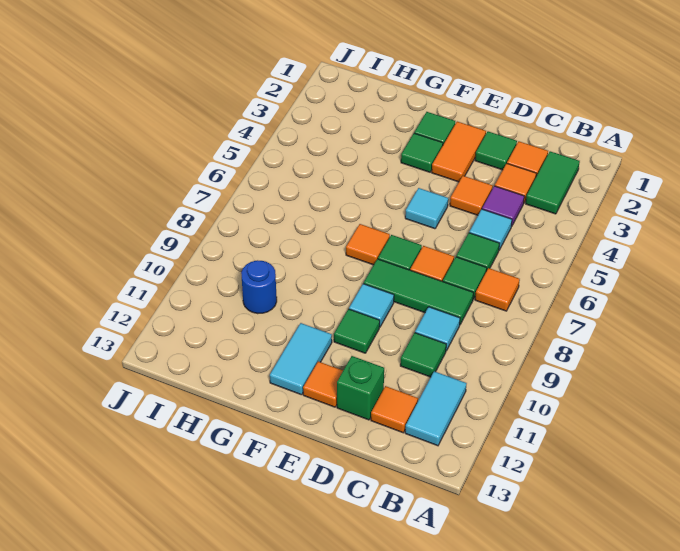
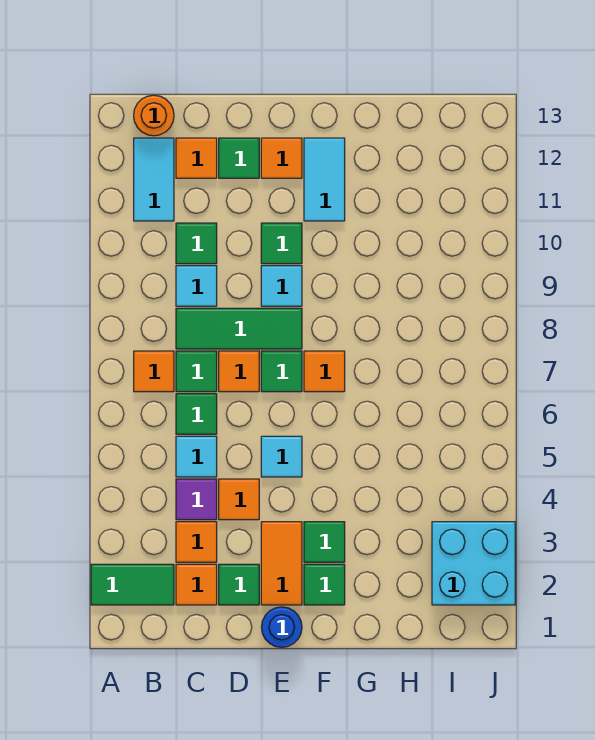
green 1x2 tile [526,151,580,214] -> green 1x2 tile turned to [91,564,174,605]
none -> orange 1x1 round brick [134,95,174,136]
green 1x1 brick [337,356,384,420] -> green 1x1 tile [219,138,259,178]
blue 1x1 round brick [241,260,277,314] -> blue 1x1 round brick moved to [261,607,302,647]
none -> cyan 2x2 brick [432,522,515,605]

